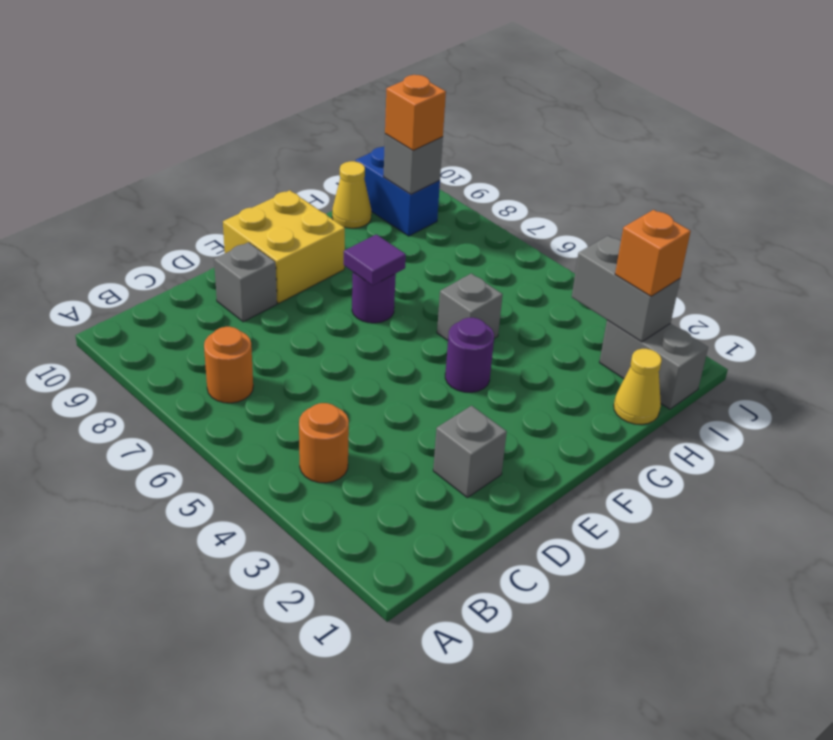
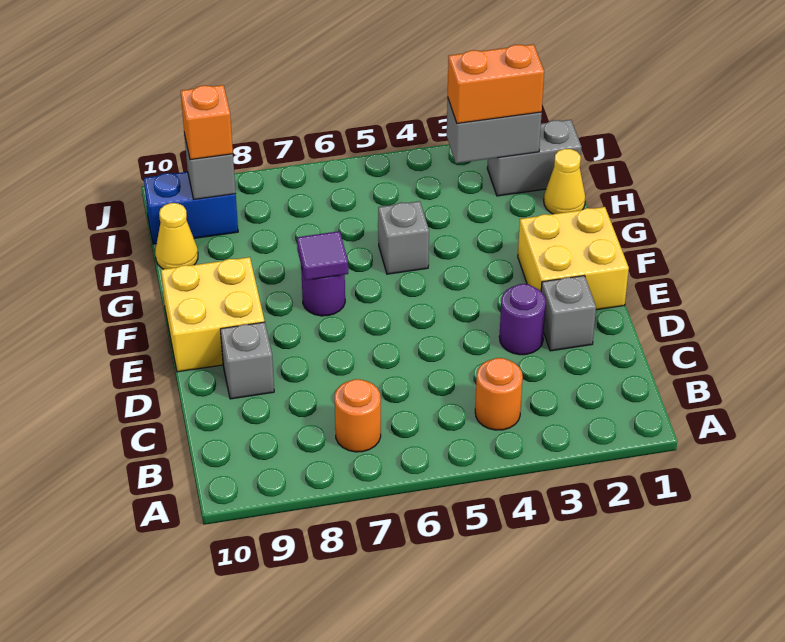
none -> yellow 2x2 brick [518,207,629,310]
purple 1x1 round brick [445,318,494,392] -> purple 1x1 round brick moved to [499,284,546,355]
orange 1x1 brick [615,210,691,296] -> orange 1x2 brick [448,44,544,123]

